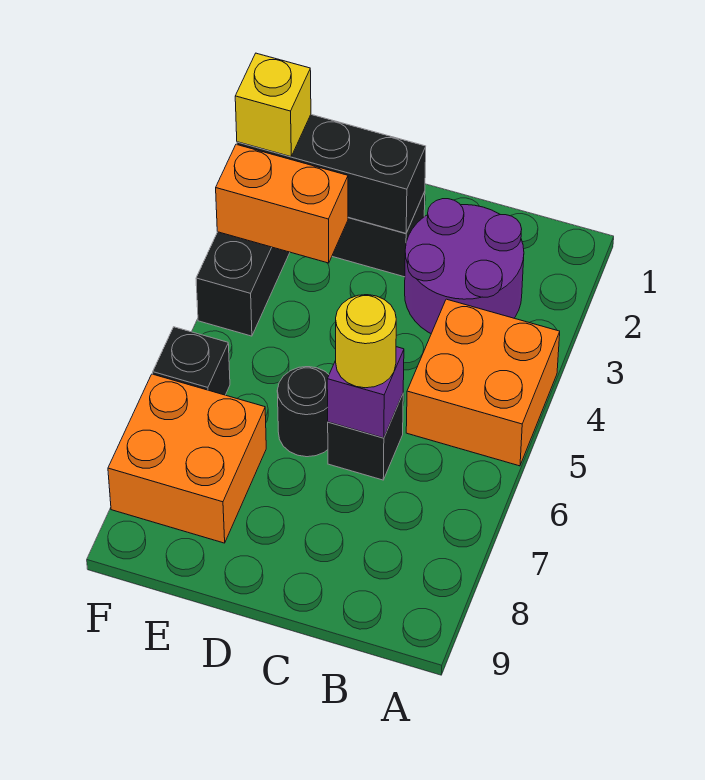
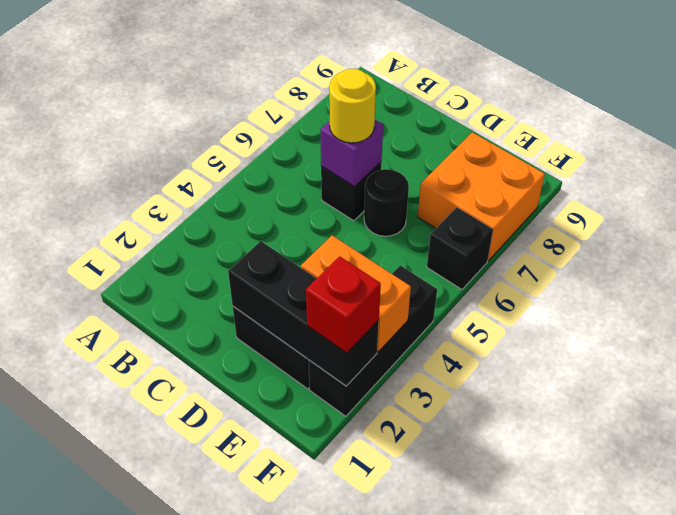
orange 2x2 brick [406,299,560,466] -> none
purple 2x2 round brick [405,199,524,333] -> none
yellow 1x1 brick [235,53,311,157] -> red 1x1 brick [306,256,381,353]

